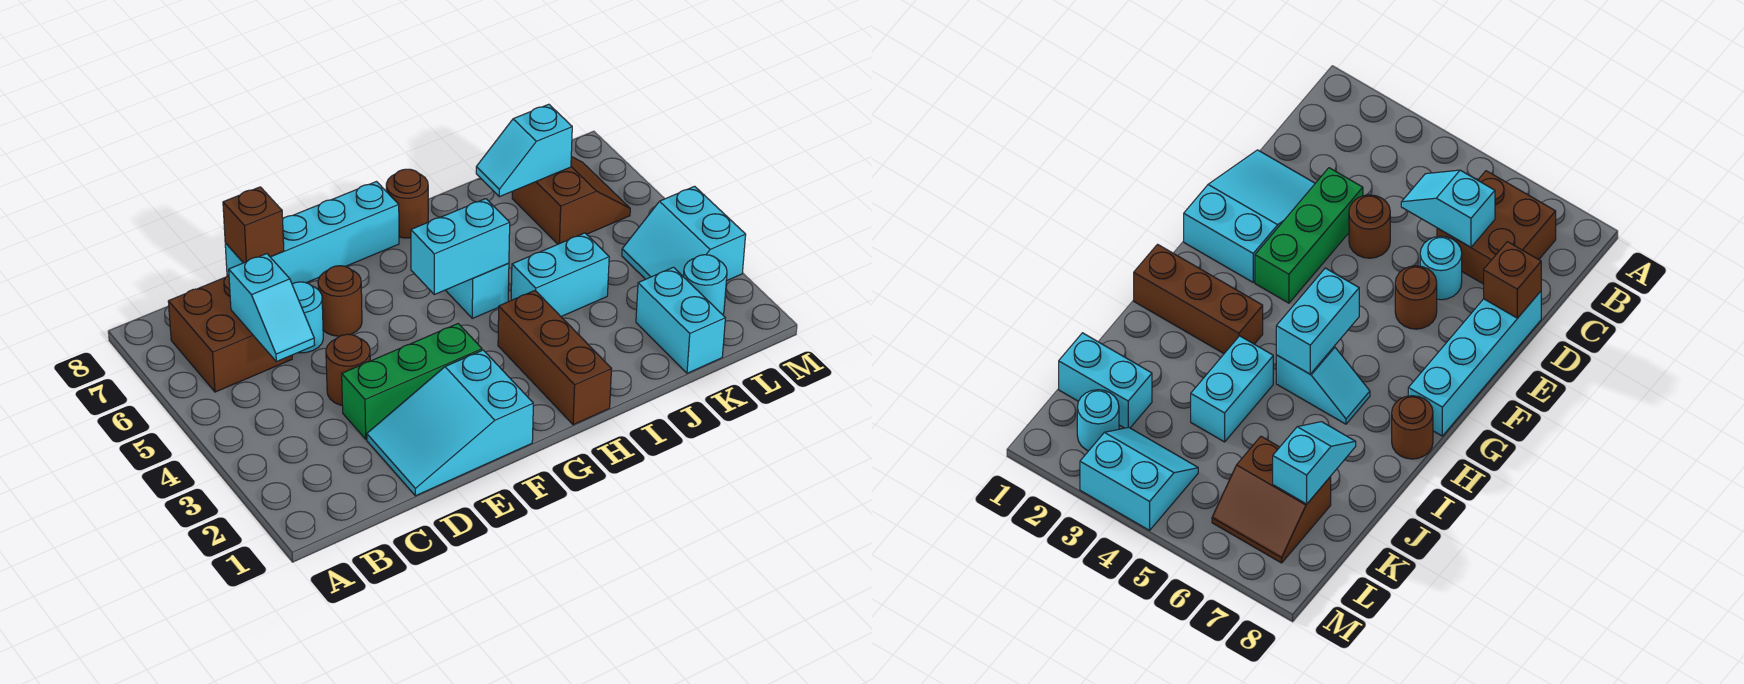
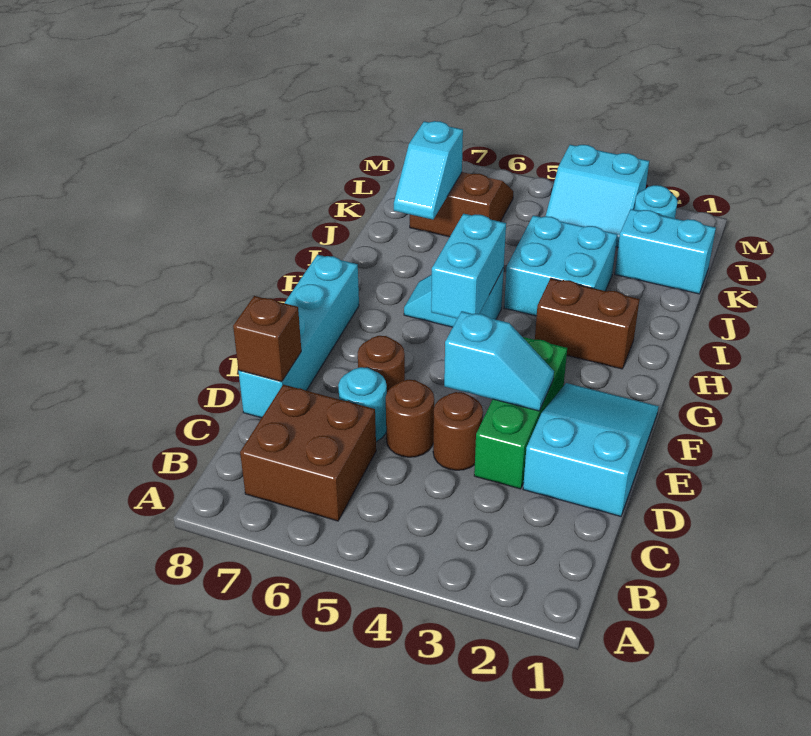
cyan 1x2 slope [229,254,314,362] -> cyan 1x2 slope moved to [444,311,554,411]
cyan 2x3 slope [367,350,533,496] -> cyan 2x3 slope turned to [523,383,659,516]
brown 1x3 brick [498,291,611,425] -> brown 1x2 brick [535,278,640,369]
brown 1x1 round brick [386,169,428,238] -> brown 1x1 round brick moved to [386,380,434,457]
cyan 1x2 brick [511,233,609,316] -> cyan 2x2 brick [504,215,617,316]

